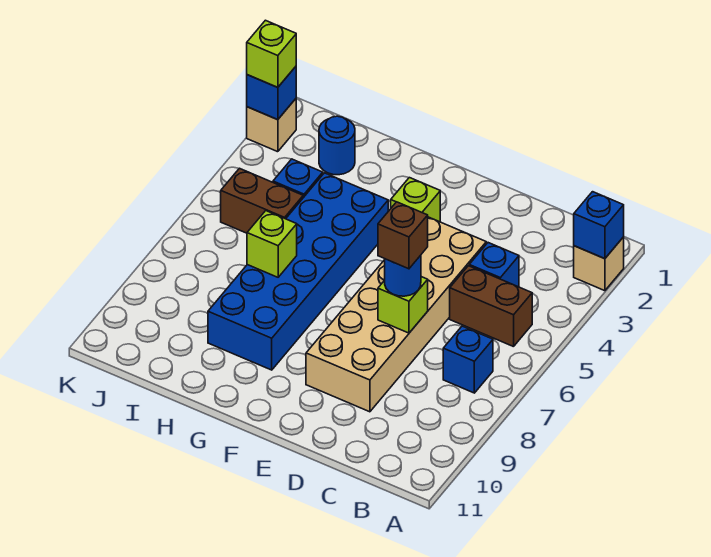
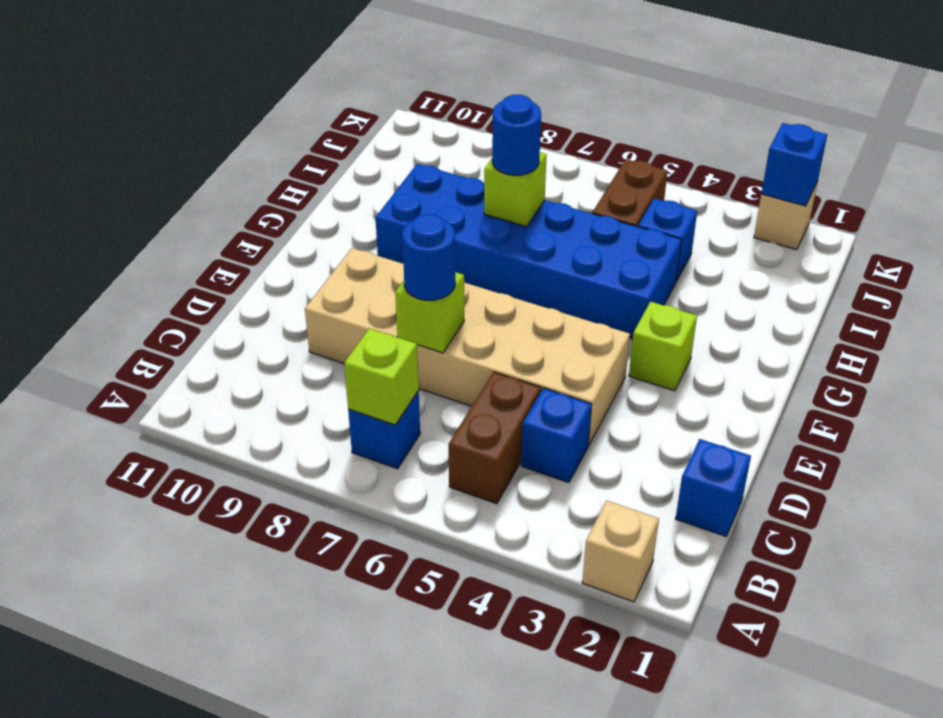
blue 1x1 brick [574,192,624,259] -> blue 1x1 brick moved to [676,439,751,536]
brown 1x1 brick [378,202,428,269] -> none
blue 1x1 round brick [319,116,355,175] -> blue 1x1 round brick moved to [492,95,541,175]
lime 1x1 brick [247,20,296,87] -> lime 1x1 brick moved to [344,328,419,425]

